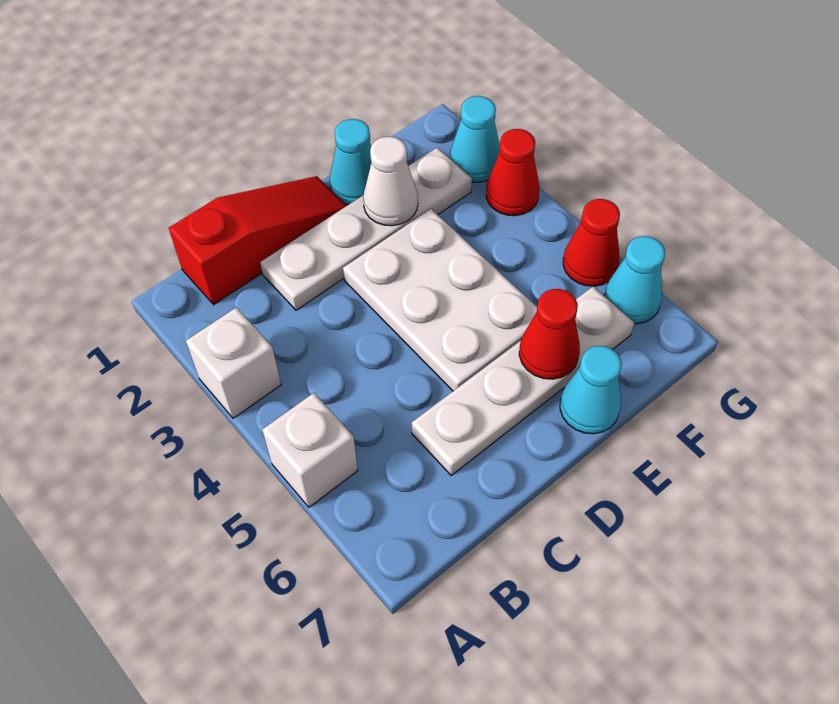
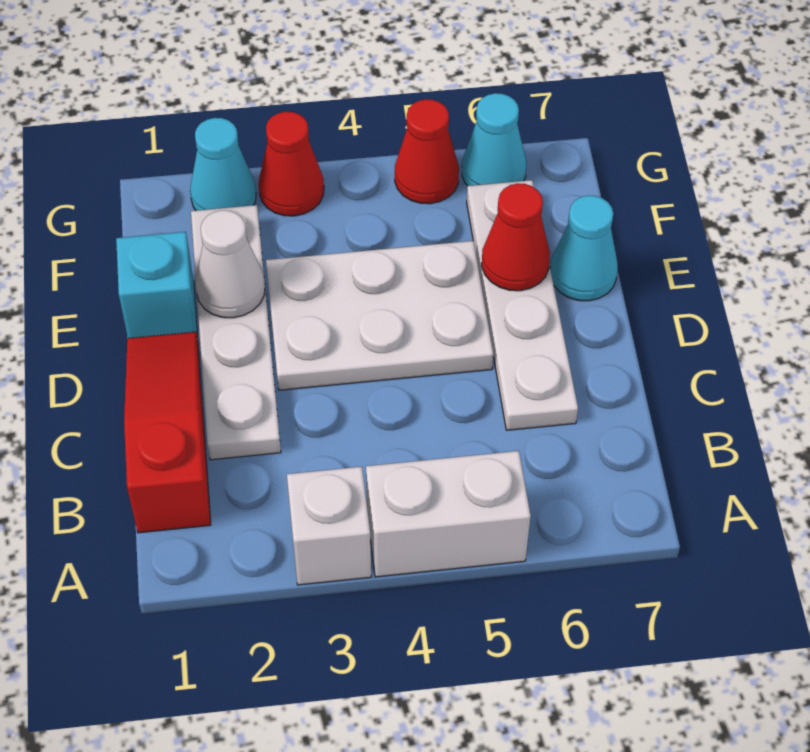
white 1x1 brick [262,393,358,507] -> white 1x2 brick [366,451,531,577]
cyan 1x1 cone [330,119,371,205] -> cyan 1x1 brick [116,232,198,338]

